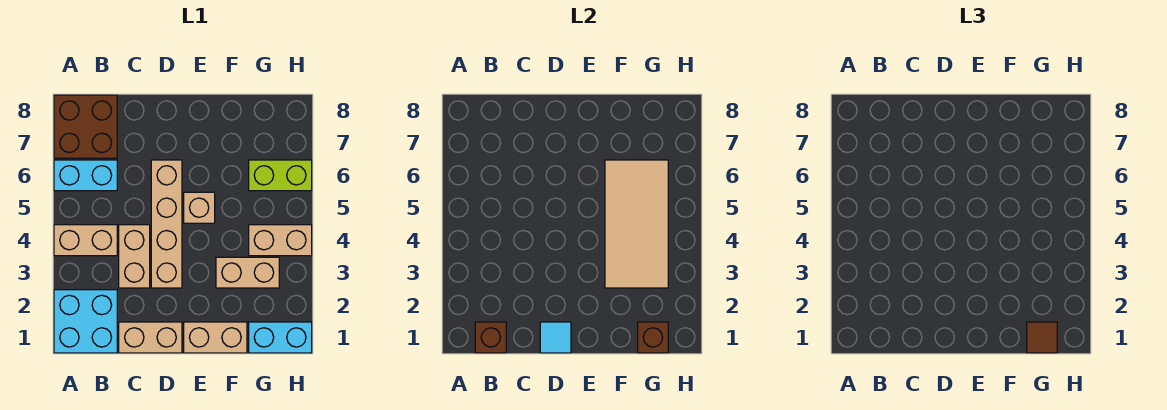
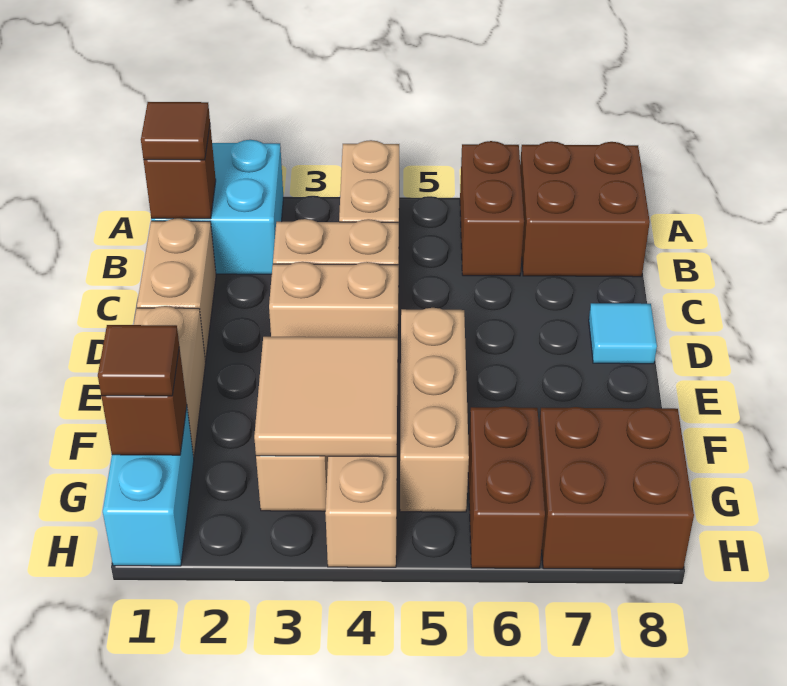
cyan 1x2 brick [54,160,117,191] -> brown 1x2 brick [460,141,524,276]
none -> brown 1x1 tile [141,102,210,160]
cyan 1x1 tile [540,322,571,353] -> cyan 1x1 tile moved to [589,303,657,364]
tan 1x4 brick [151,160,182,288] -> tan 1x2 brick [269,262,398,338]
tan 1x1 brick [184,192,215,223] -> tan 1x3 brick [400,308,469,512]
tan 2x4 tile [605,160,668,288] -> tan 2x2 tile [254,337,398,457]
lime 1x2 brick [249,160,312,191] -> brown 1x2 brick [468,406,545,568]
none -> brown 2x2 brick [539,407,694,569]

